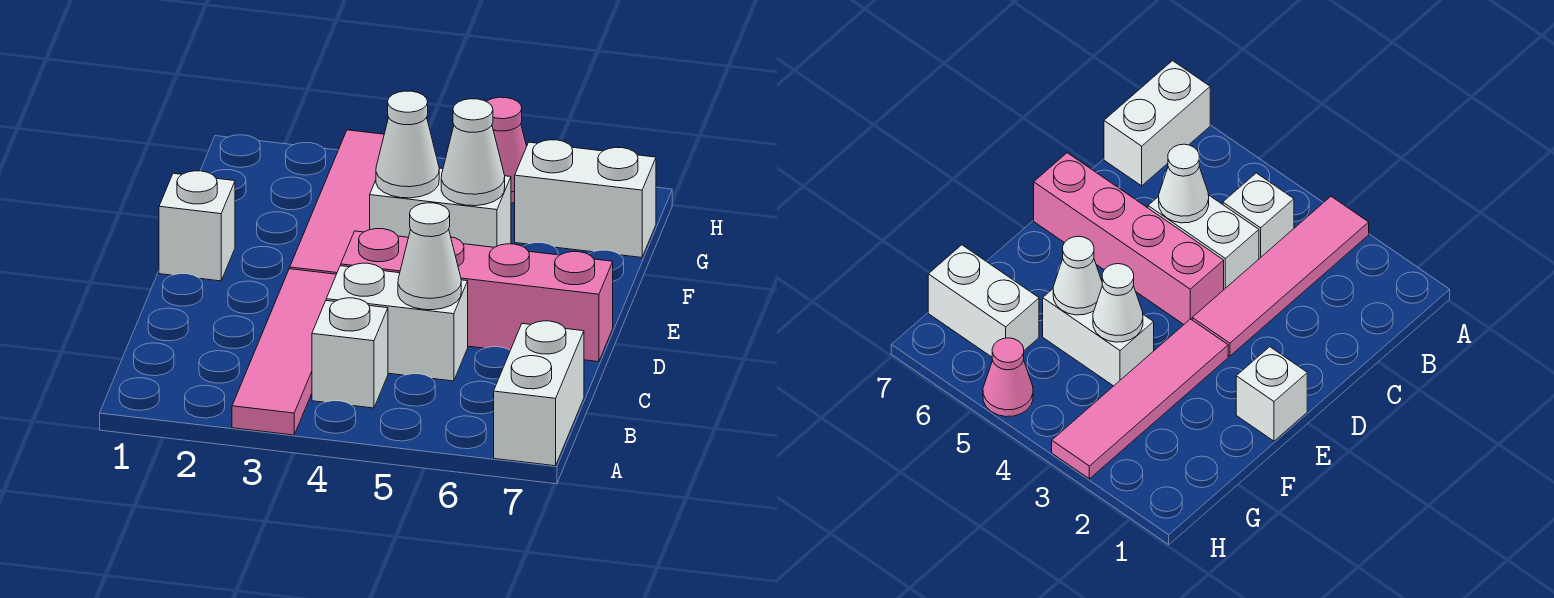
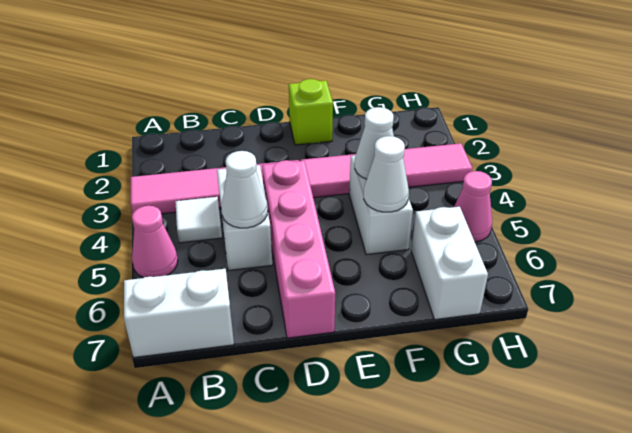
none -> pink 1x1 cone [132,206,178,278]
white 1x1 brick [312,298,388,408] -> white 1x1 tile [175,197,222,243]
white 1x1 brick [159,171,235,281] -> lime 1x1 brick [289,79,333,145]

